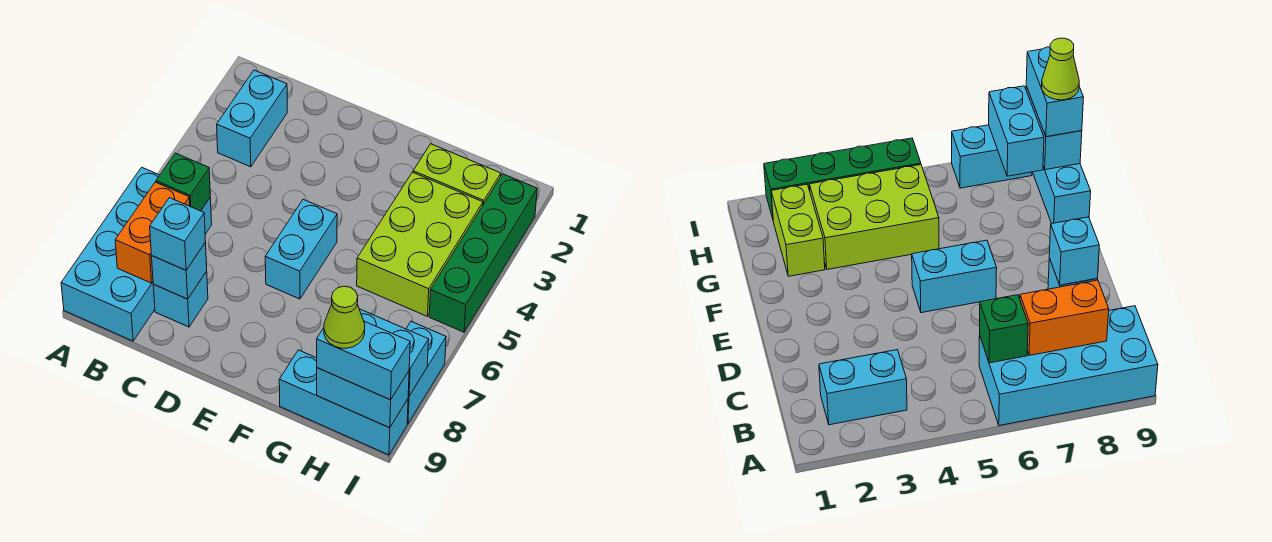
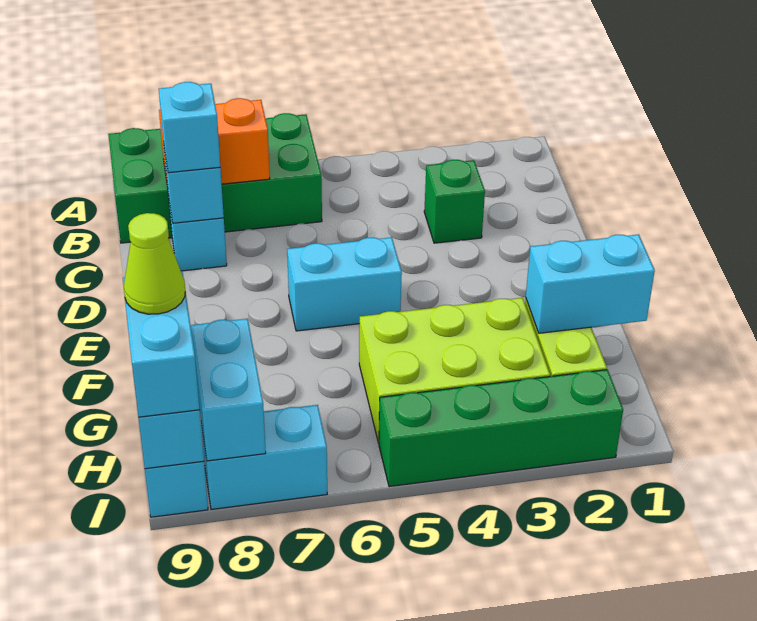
cyan 2x4 brick [61,167,212,341] -> green 2x4 brick [108,113,322,243]
cyan 1x2 brick [217,70,287,167] -> cyan 1x2 brick moved to [526,234,655,333]
green 1x1 brick [156,153,210,211] -> green 1x1 brick moved to [424,160,485,243]

